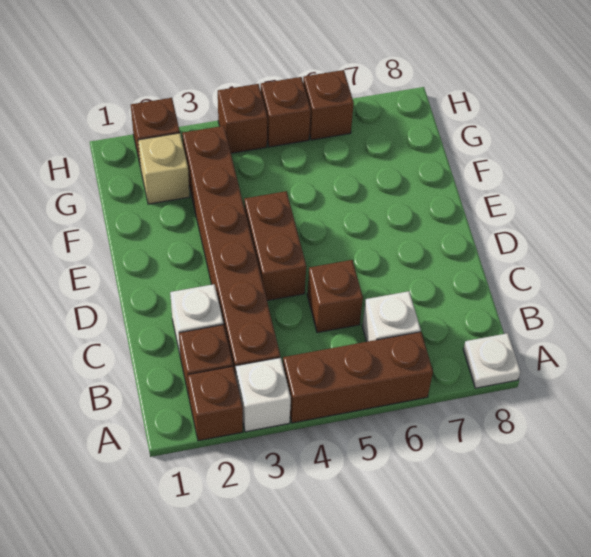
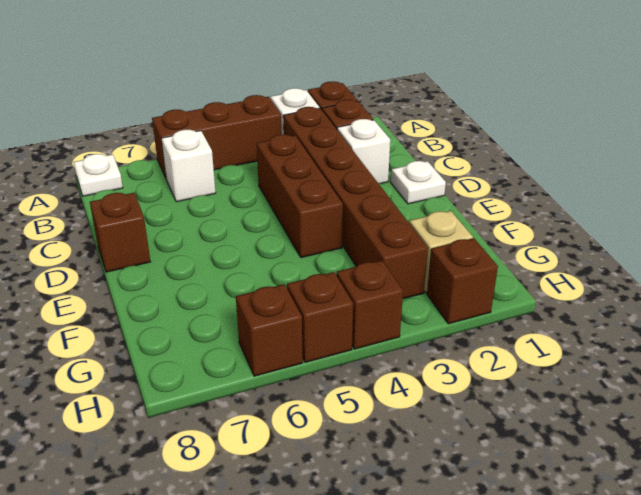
brown 1x1 brick [307,260,363,333] -> brown 1x1 brick moved to [90,193,151,272]
none -> white 1x1 plate [391,161,446,204]
brown 1x2 brick [244,191,306,301] -> brown 1x3 brick [257,134,343,258]

